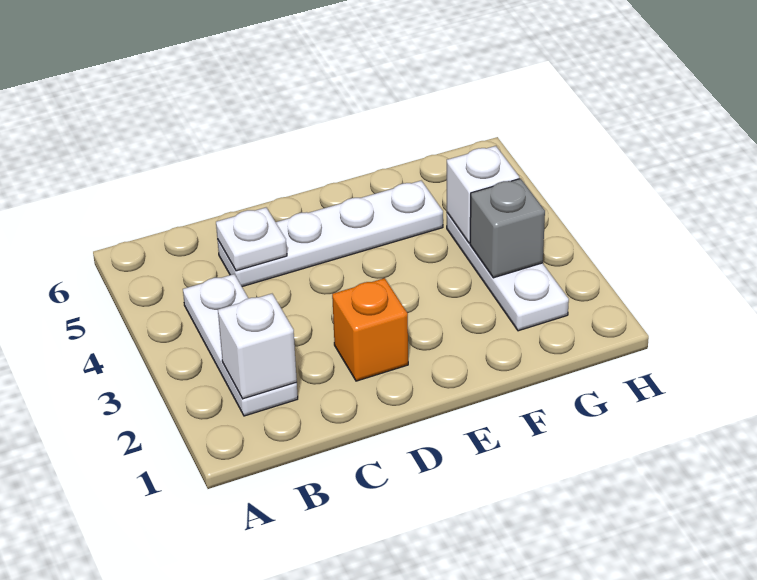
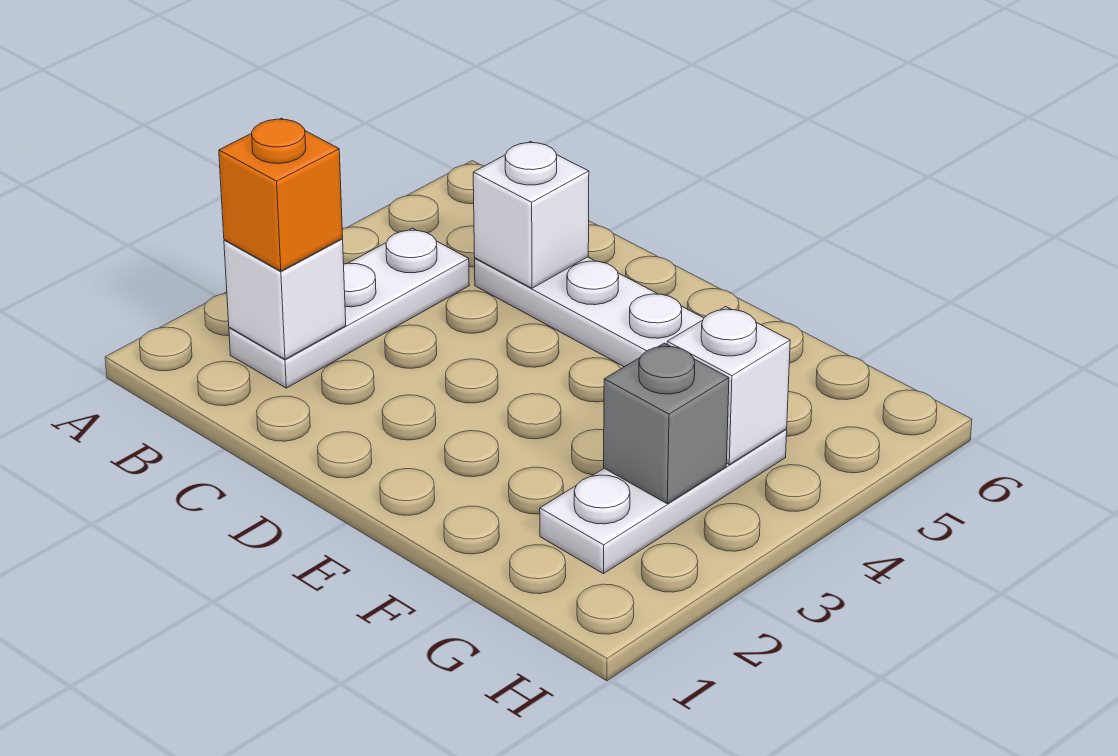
white 1x1 plate [216,208,287,271] -> white 1x1 brick [473,142,589,288]
orange 1x1 brick [332,278,408,381] -> orange 1x1 brick moved to [219,118,343,271]

